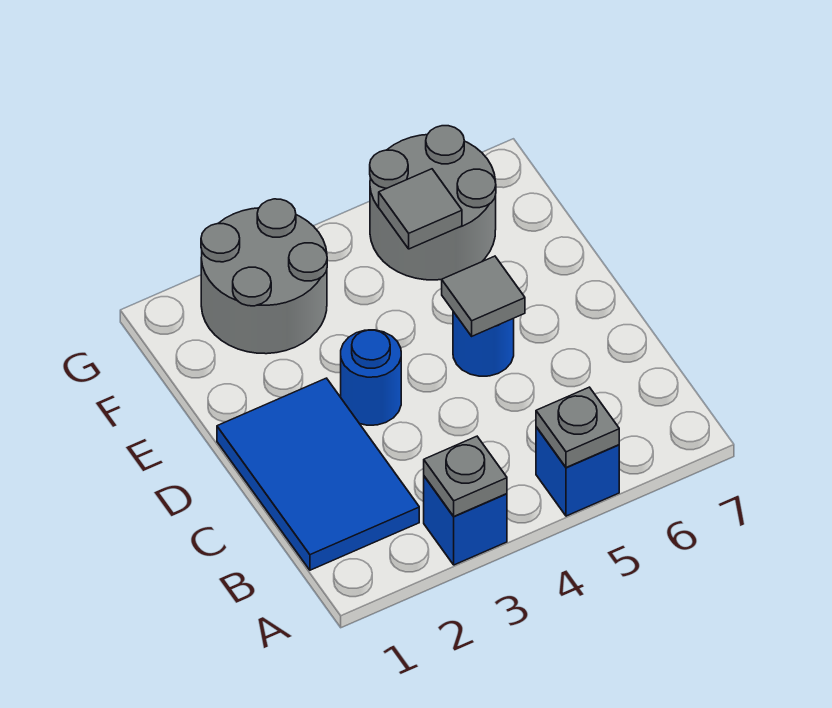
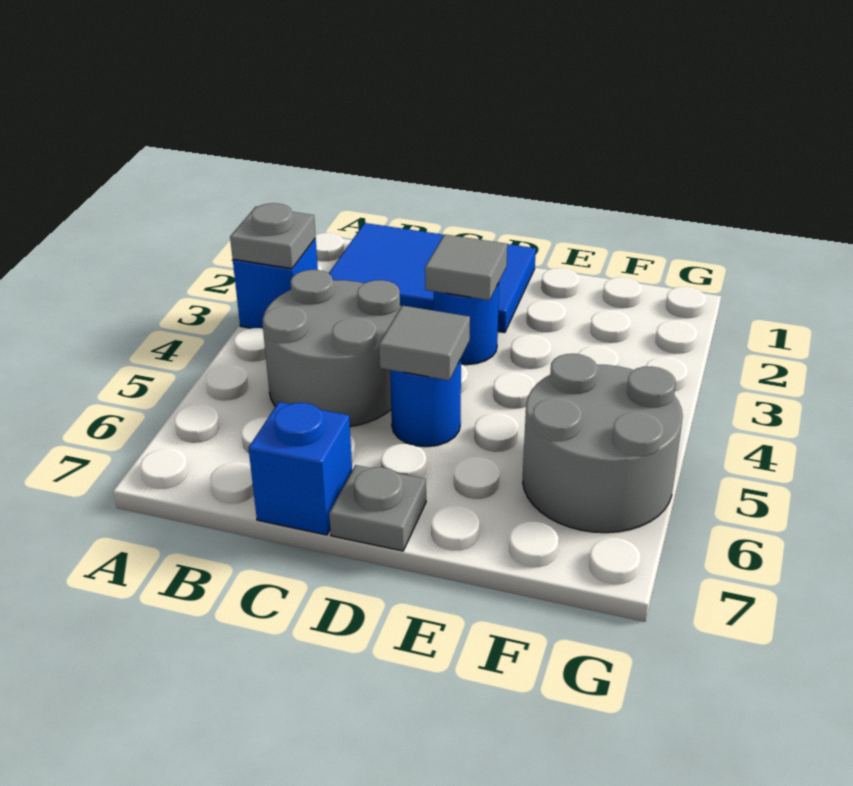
blue 1x1 brick [536,427,619,516] -> blue 1x1 brick moved to [249,402,352,535]
grey 1x1 plate [536,387,619,468] -> grey 1x1 plate moved to [329,465,426,551]
grey 2x2 round brick [201,199,327,354] -> grey 2x2 round brick moved to [263,270,401,427]
grey 1x1 tile [379,169,462,249] -> grey 1x1 tile moved to [425,234,507,300]

